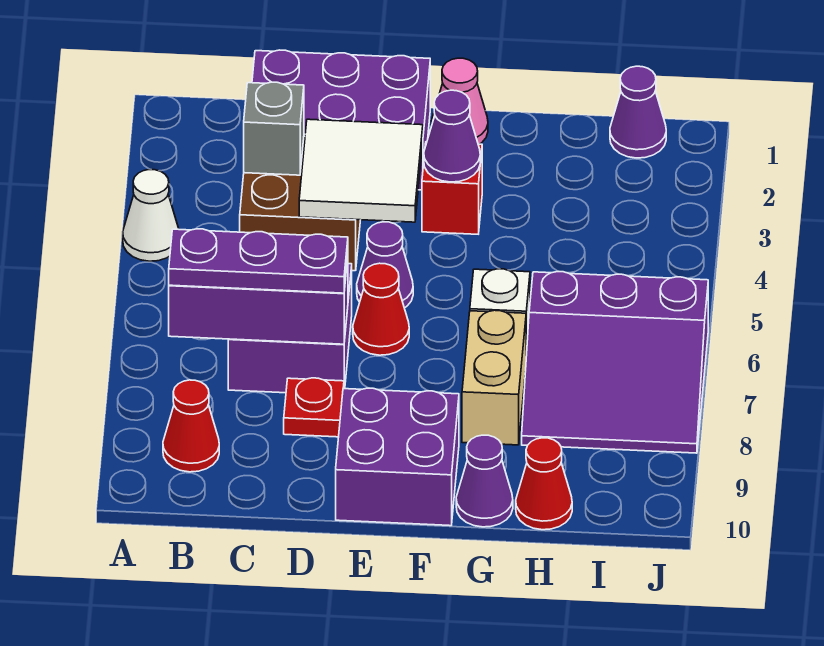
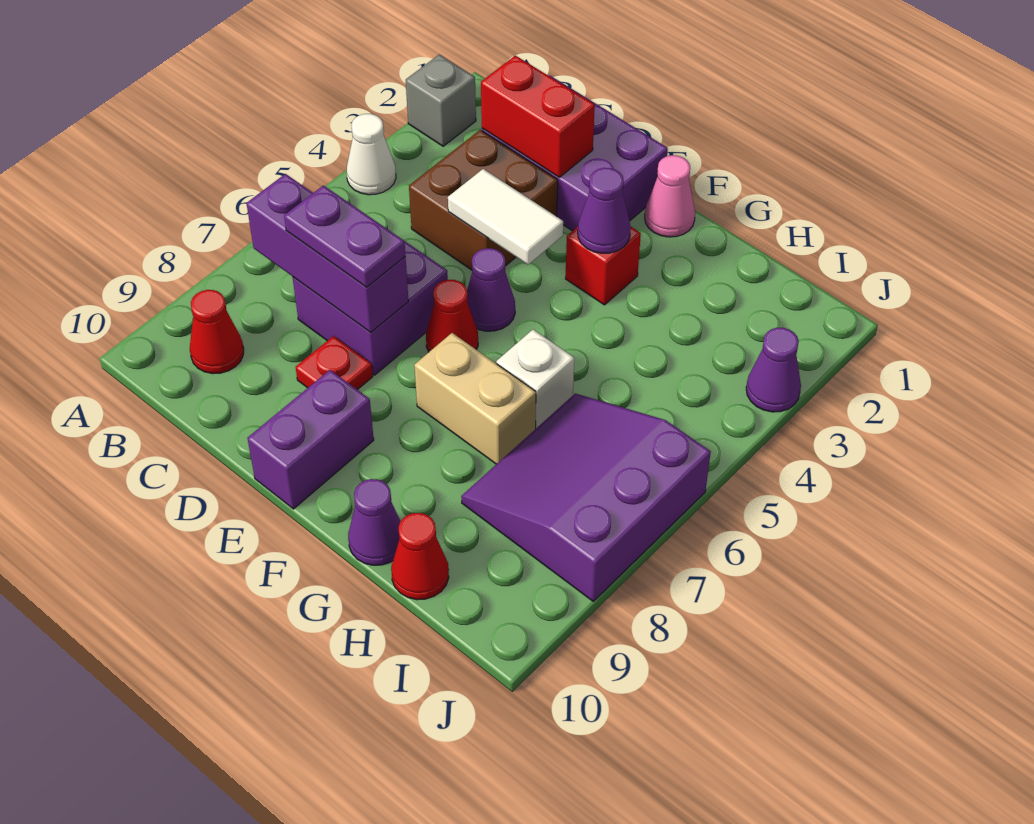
purple 1x3 plate [169,229,348,293] -> purple 1x2 plate [284,185,405,287]
none -> red 1x2 brick [481,55,595,177]
grey 1x1 brick [244,82,304,175] -> grey 1x1 brick moved to [406,55,476,146]
white 2x2 tile [299,119,423,222] -> white 1x2 tile [448,169,563,265]
purple 2x2 brick [336,388,459,526] -> purple 1x2 brick [247,370,374,509]
tan 1x2 brick [462,310,526,445] -> tan 1x2 brick turned to [414,333,536,464]
purple 3x3 slope [522,272,708,453] -> purple 3x3 slope turned to [461,393,711,601]
purple 1x1 cone [610,66,666,158] -> purple 1x1 cone moved to [746,327,801,412]

